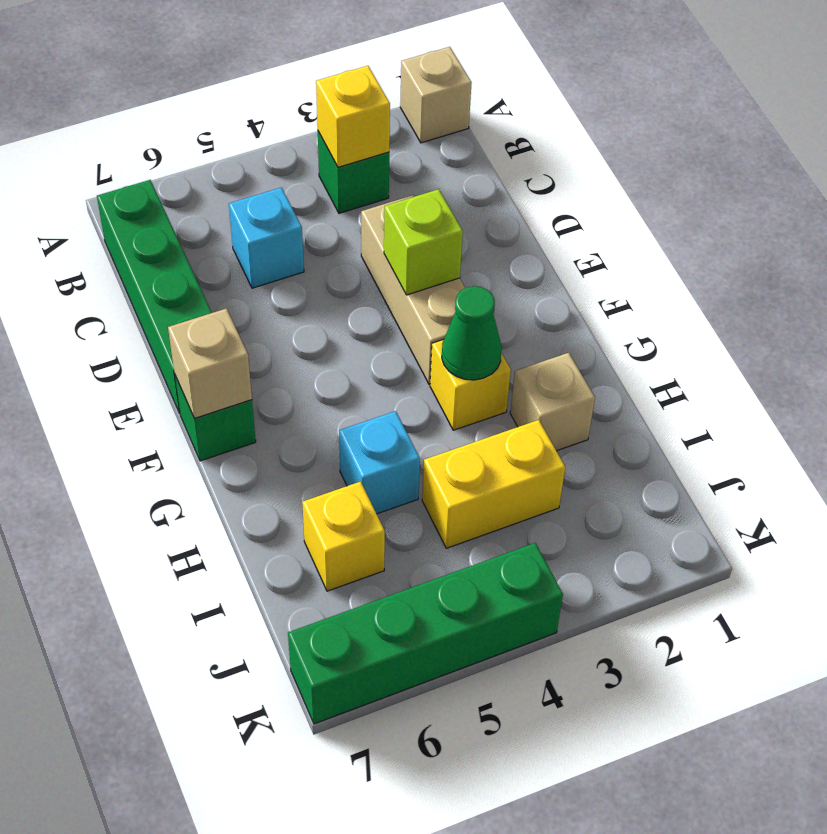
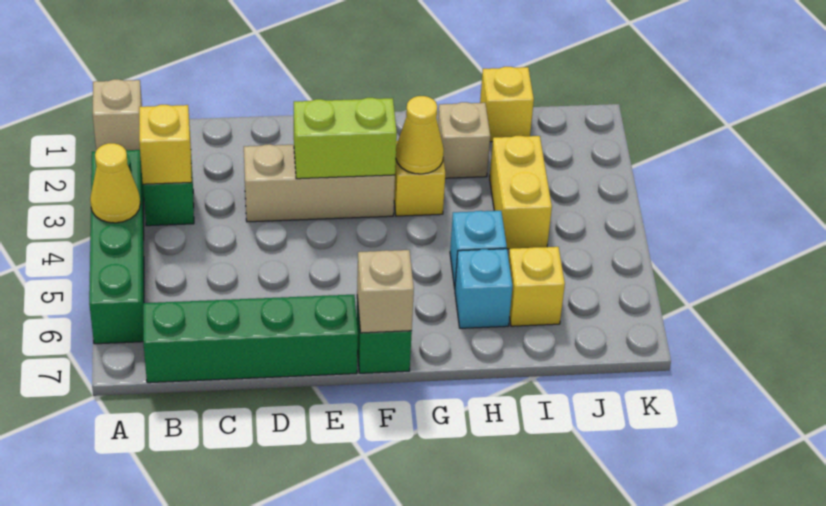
none -> yellow 1x1 cone [90,143,140,223]
cyan 1x1 brick [229,188,304,288] -> cyan 1x1 brick moved to [455,249,513,328]
lime 1x1 brick [384,189,463,295] -> lime 1x2 brick [294,98,397,179]
green 1x1 cone [442,286,502,380] -> yellow 1x1 cone [396,96,444,174]
none -> yellow 1x1 brick [480,67,534,142]
green 1x4 brick [288,543,563,724] -> green 1x4 brick moved to [89,150,144,344]

